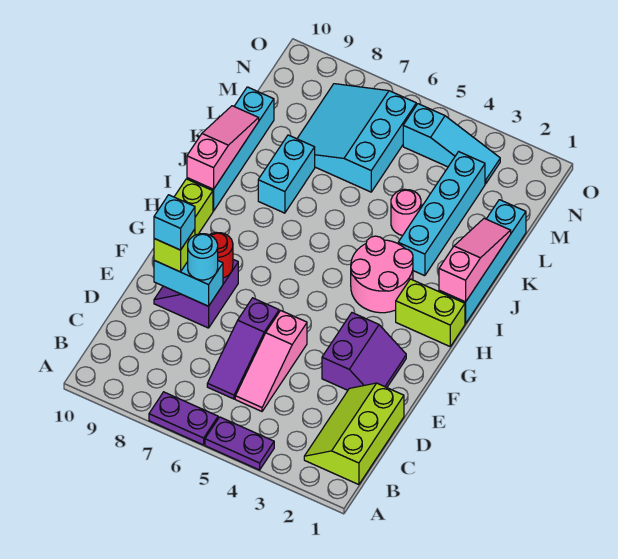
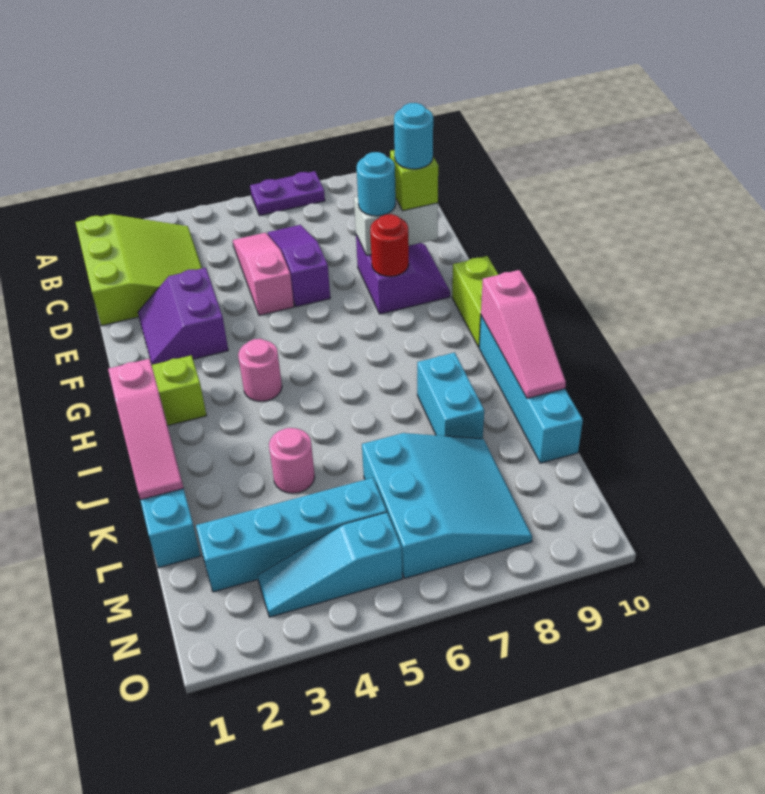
purple 1x2 plate [205,417,274,470] -> none
lime 2x3 slope [304,383,404,485] -> lime 3x3 slope [75,214,202,326]
cyan 1x2 brick [154,260,223,306] -> white 1x2 brick [354,197,438,255]
cyan 1x1 brick [154,195,195,250] -> cyan 1x1 round brick [394,103,433,169]
pink 2x2 round brick [351,236,413,313] -> pink 1x1 round brick [238,339,282,401]
cyan 1x4 brick [398,152,485,276] -> cyan 1x4 brick turned to [196,478,387,592]

